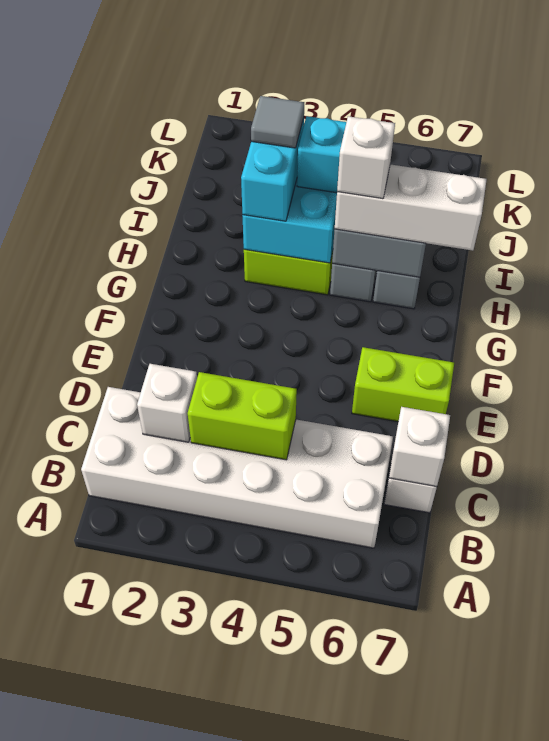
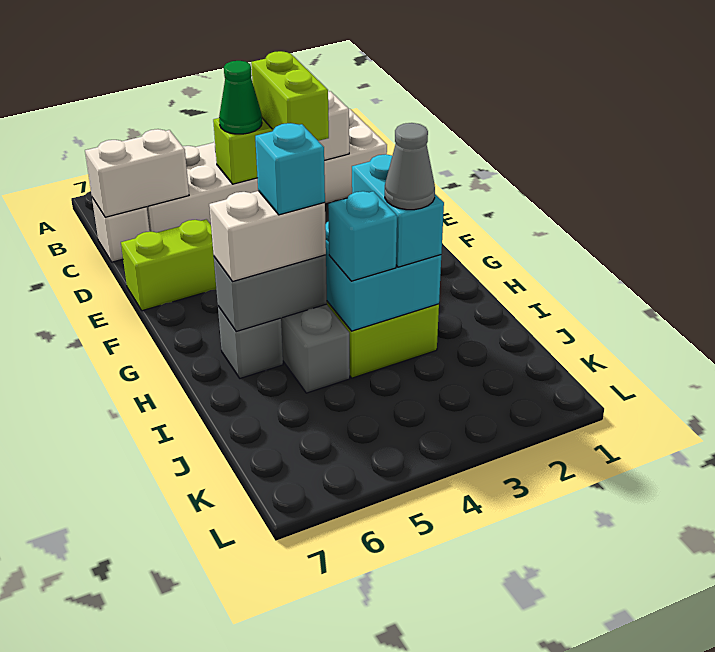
none -> lime 1x2 brick [251,51,329,141]
none -> green 1x1 cone [219,61,262,134]
white 1x1 brick [389,407,450,487] -> white 1x2 brick [85,129,189,217]
white 1x3 brick [335,164,487,251] -> white 1x2 brick [209,191,326,282]
white 1x1 brick [337,116,395,199] -> cyan 1x1 brick [255,123,325,215]
grey 1x1 tile [251,96,304,148] -> grey 1x1 cone [385,123,435,210]

